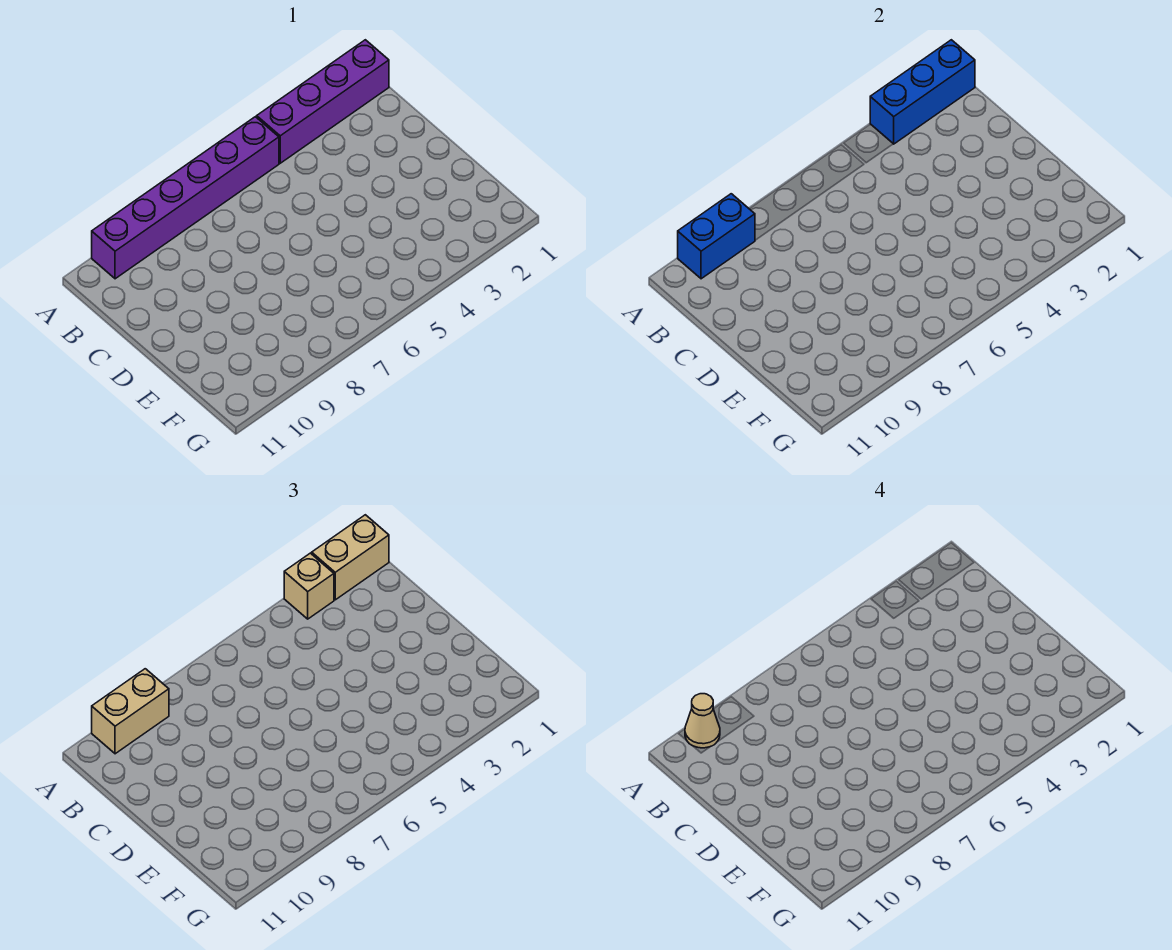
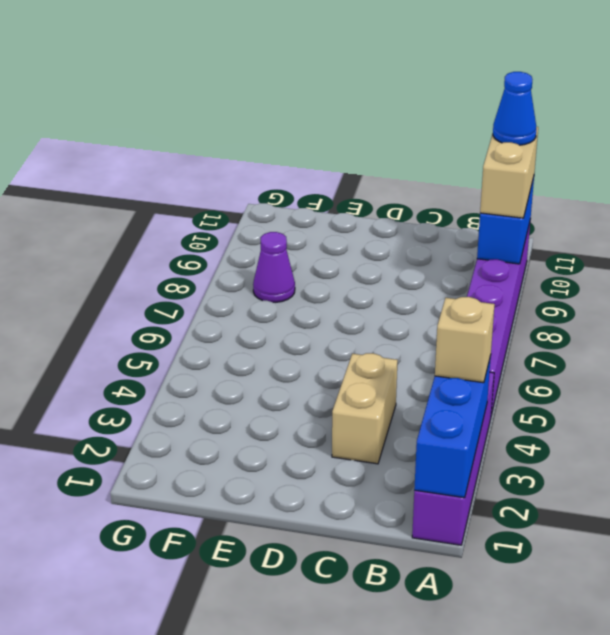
tan 1x2 brick [312,515,389,600] -> tan 1x2 brick moved to [332,353,398,464]
tan 1x1 cone [685,694,720,748] -> blue 1x1 cone [493,72,536,145]
none -> purple 1x1 cone [253,232,295,302]

